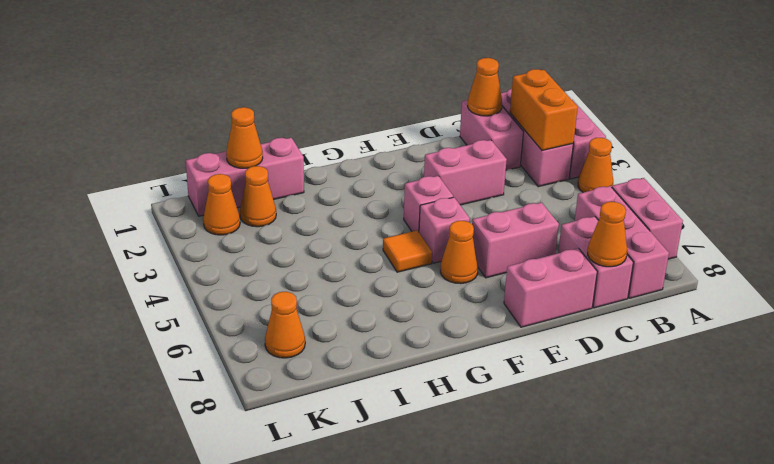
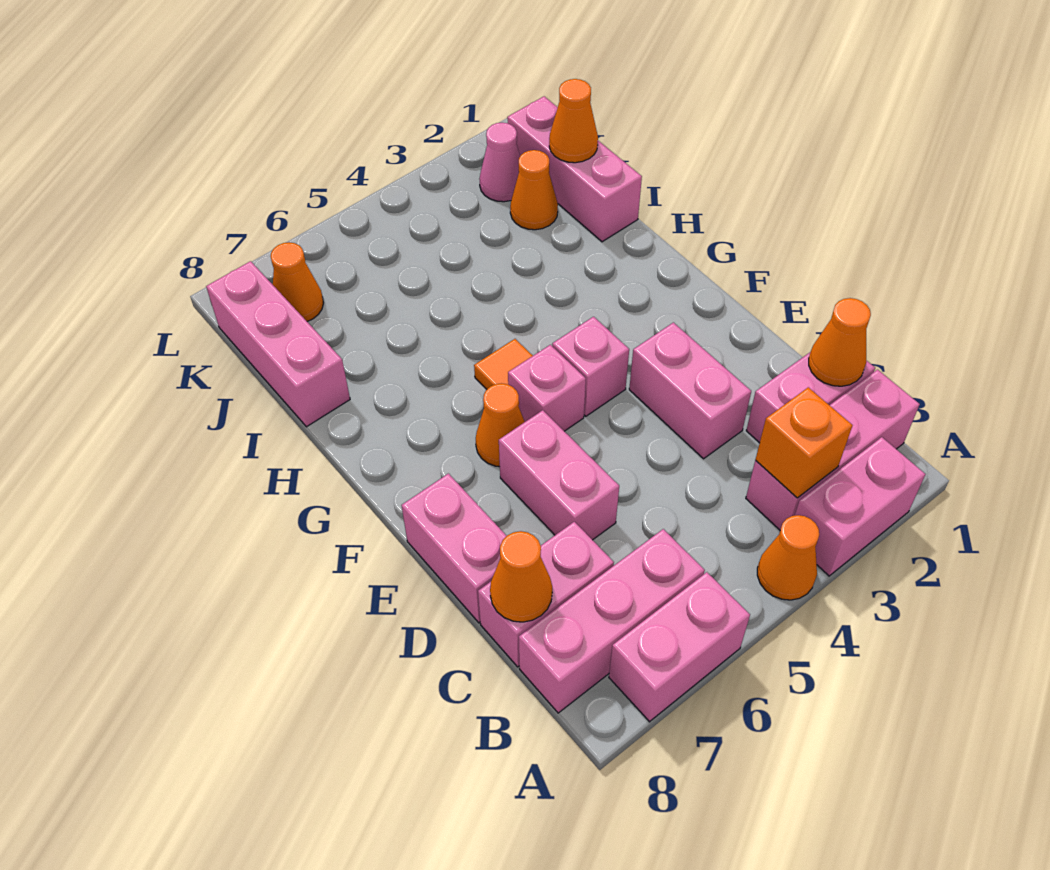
orange 1x2 brick [510,69,578,151] -> orange 1x1 brick [755,387,852,498]
none -> pink 1x3 brick [206,261,350,427]
orange 1x1 cone [203,174,240,235] -> pink 1x1 cone [479,123,520,202]

